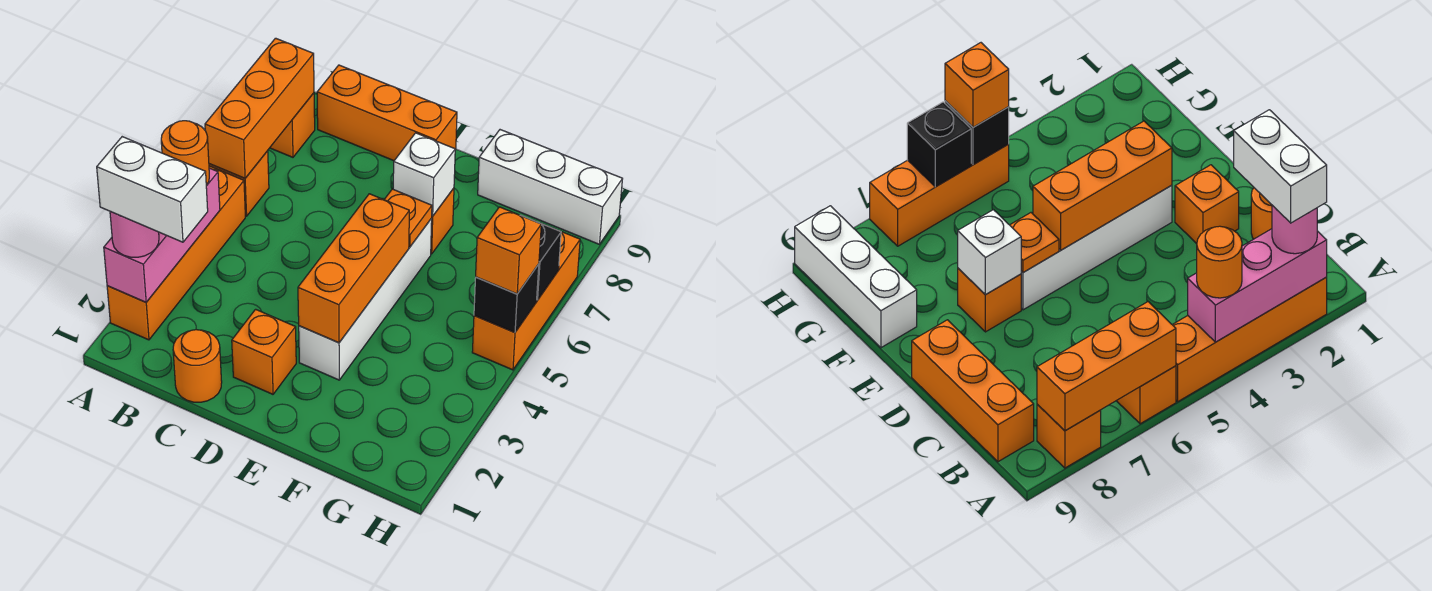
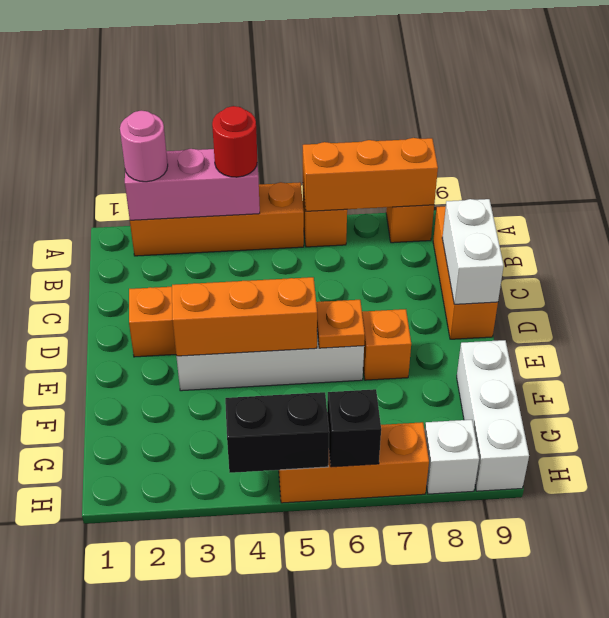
white 1x2 brick [97,137,208,242] -> white 1x2 brick moved to [442,199,504,304]
orange 1x1 round brick [161,121,209,185] -> red 1x1 round brick [212,106,257,177]
orange 1x1 round brick [173,330,222,402] -> none
white 1x1 brick [393,133,455,216] -> white 1x1 brick moved to [425,420,479,494]
black 1x1 brick [474,264,539,332] -> black 1x2 brick [225,392,329,473]
orange 1x1 brick [476,207,541,294] -> none

